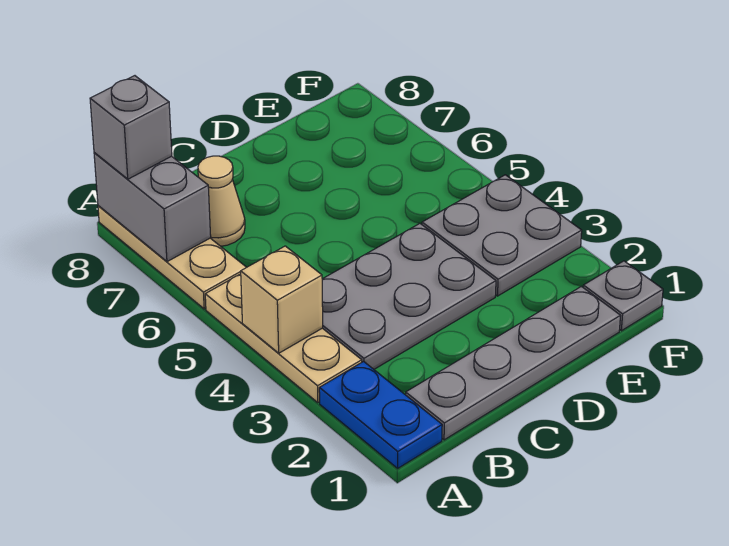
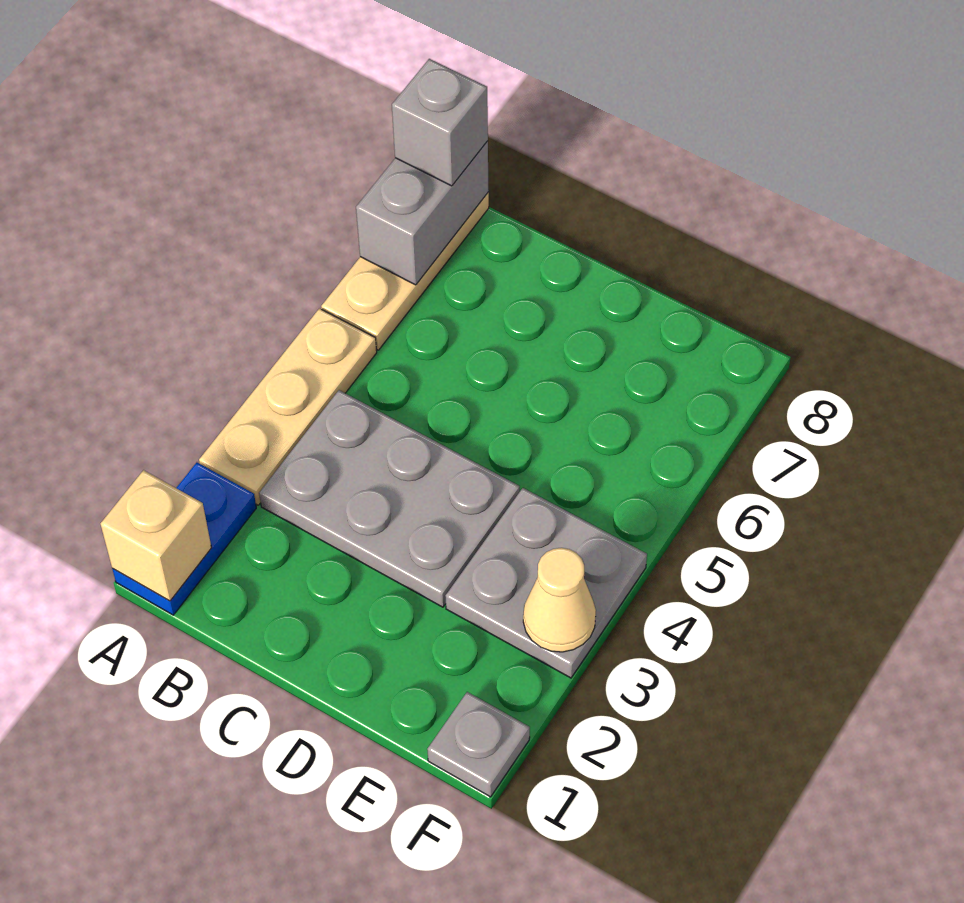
tan 1x1 brick [241,246,323,353] -> tan 1x1 brick moved to [100,470,211,601]
grey 1x4 plate [406,286,620,440] -> none
tan 1x1 cone [198,156,245,246] -> tan 1x1 cone moved to [523,548,596,652]

